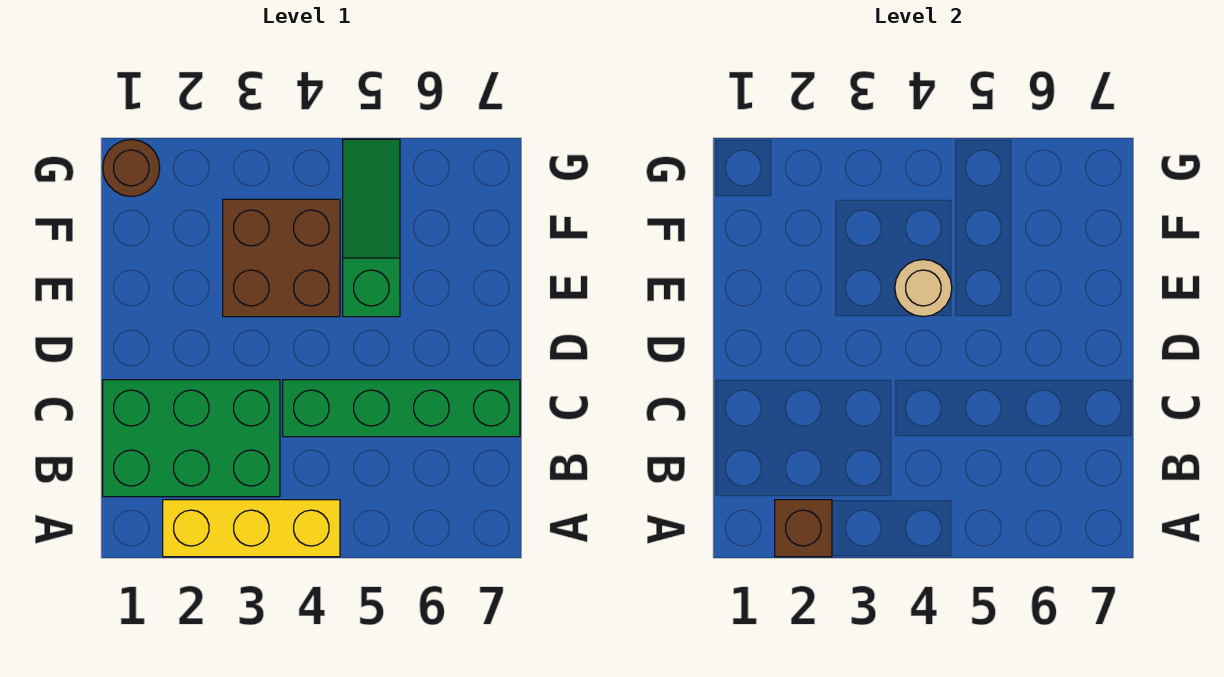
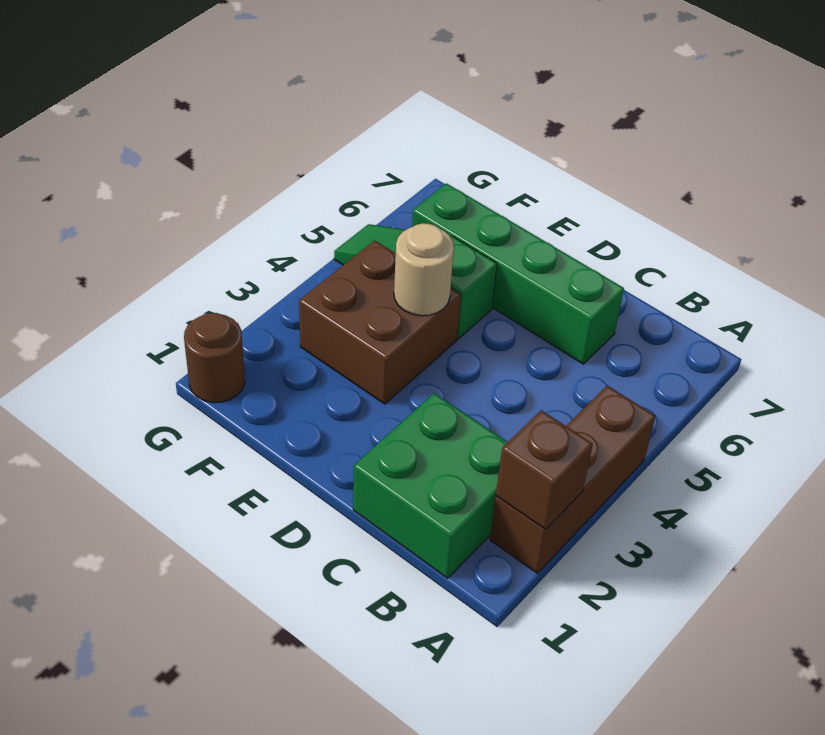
yellow 1x3 brick [163,500,340,557] -> brown 1x3 brick [490,386,655,573]
green 2x3 brick [103,380,280,497] -> green 2x2 brick [353,393,508,578]
green 1x4 brick [283,380,520,437] -> green 1x4 brick turned to [412,183,624,364]

